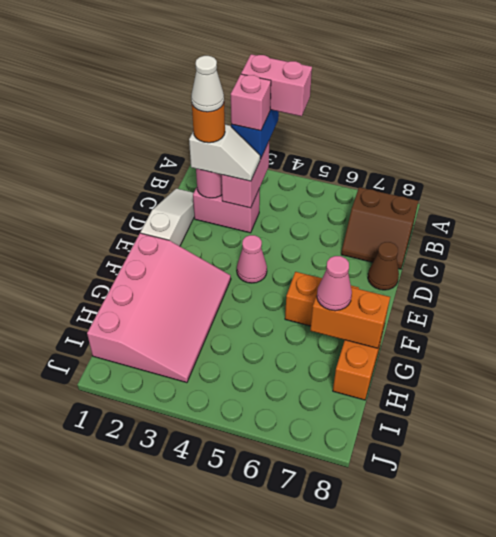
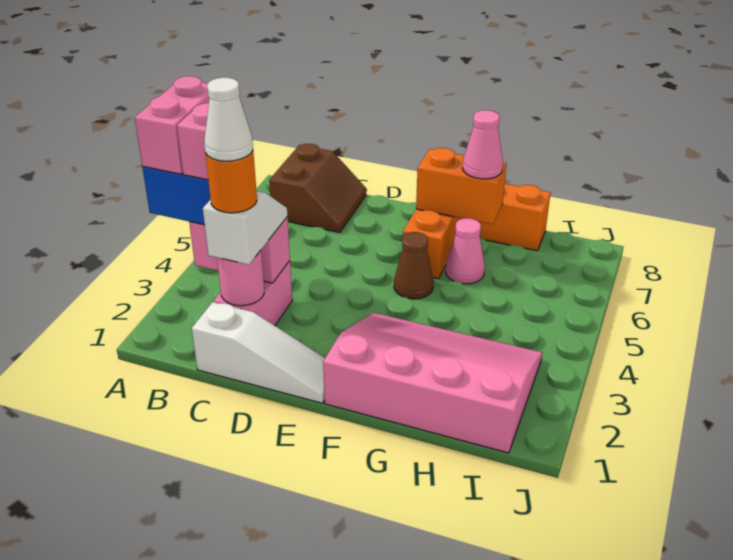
white 1x3 slope [141,188,194,246] -> white 1x3 slope turned to [192,302,325,403]
brown 1x1 cone [368,242,399,290] -> brown 1x1 cone moved to [394,232,434,299]
pink 1x1 cone [237,235,267,283] -> pink 1x1 cone moved to [446,218,485,284]
orange 1x2 brick [310,287,390,348] -> orange 1x2 brick turned to [416,148,507,224]

